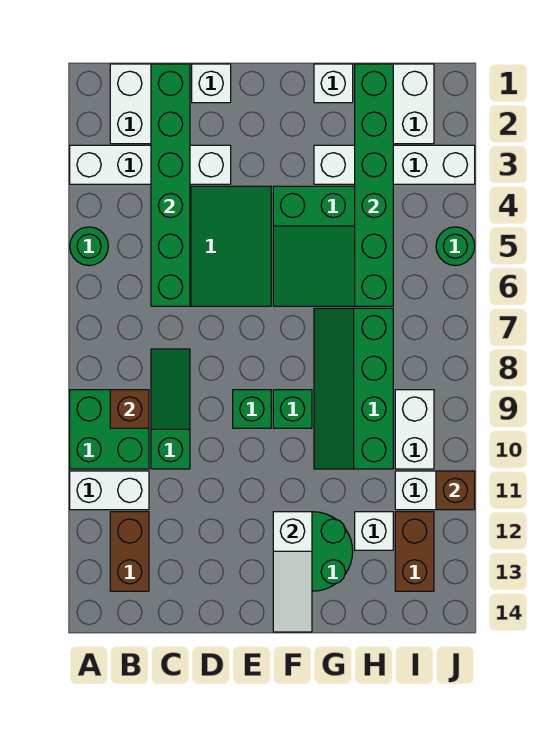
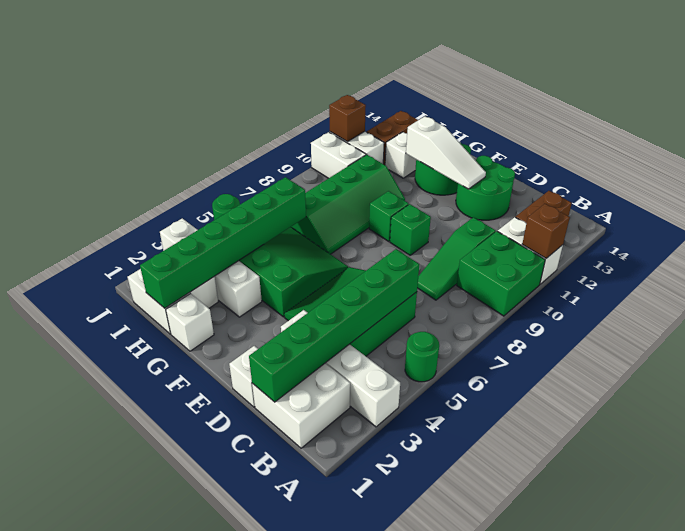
brown 1x1 brick [110,390,149,428] -> brown 1x1 brick moved to [522,204,570,258]
none -> green 2x2 round brick [456,156,515,220]
white 1x3 slope [273,512,312,632] -> white 1x3 slope turned to [406,116,486,189]
white 1x2 brick [395,390,434,469] -> white 1x2 brick turned to [311,132,366,178]

